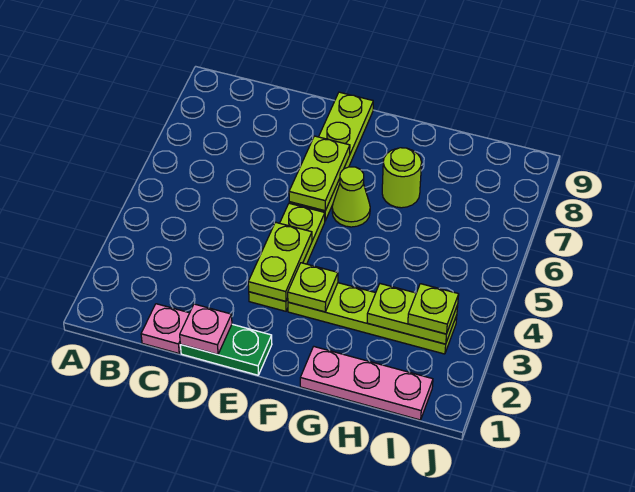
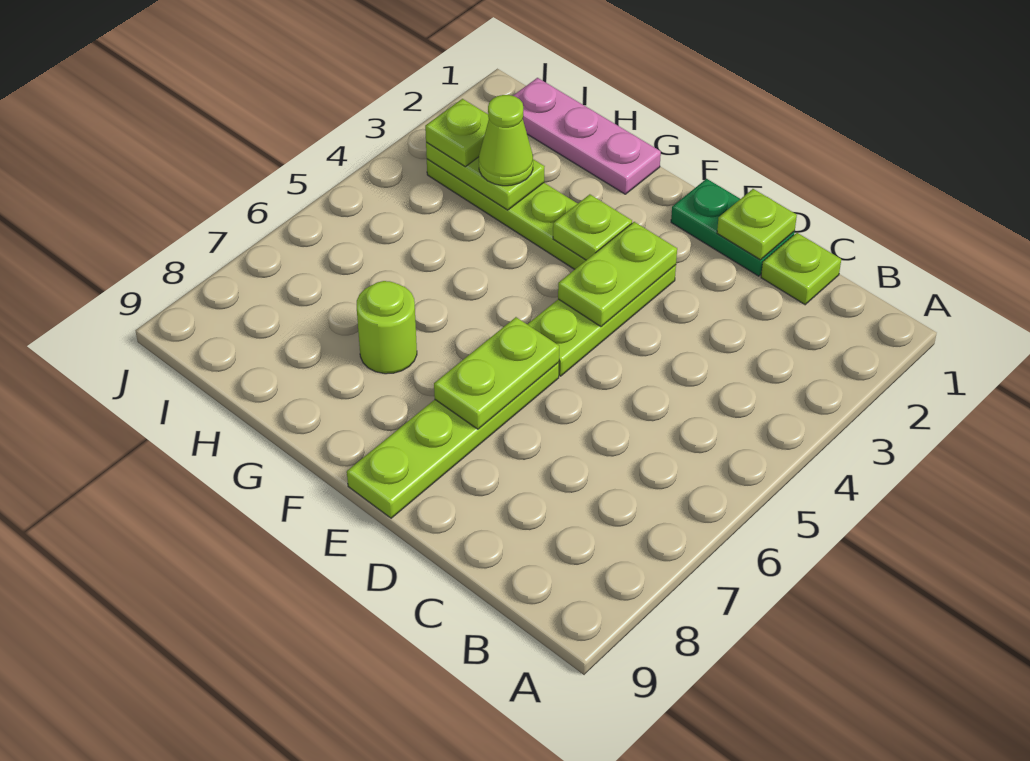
pink 1x1 plate [141,304,189,353] -> lime 1x1 plate [761,233,841,305]
pink 1x1 plate [180,304,232,355] -> lime 1x1 plate [717,189,797,260]
lime 1x1 cone [332,167,370,227] -> lime 1x1 cone moved to [479,95,533,186]

